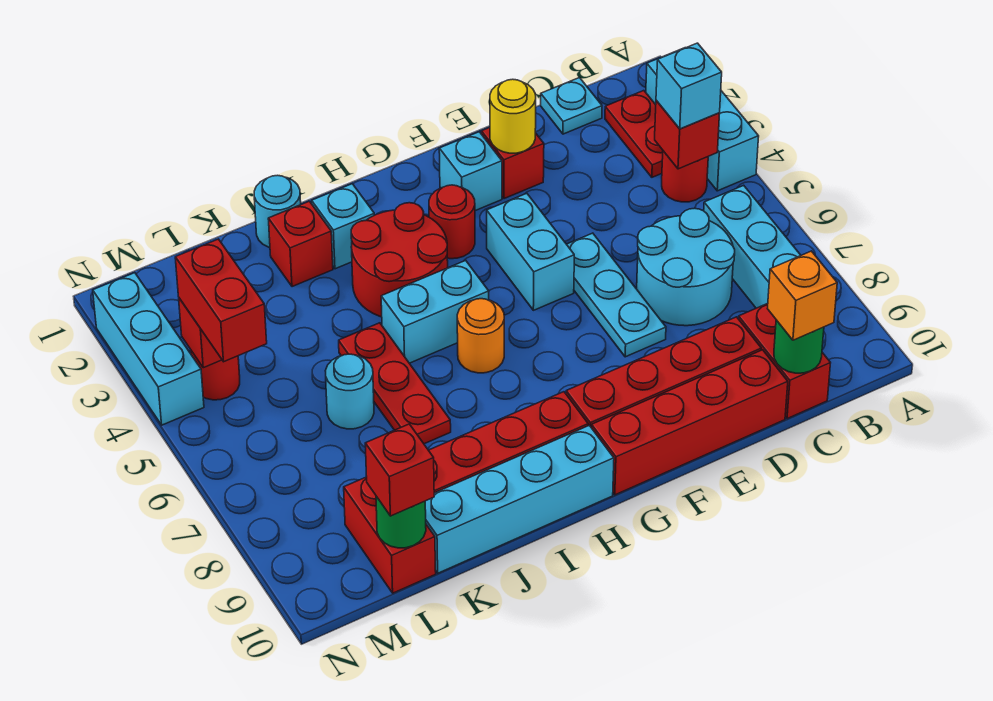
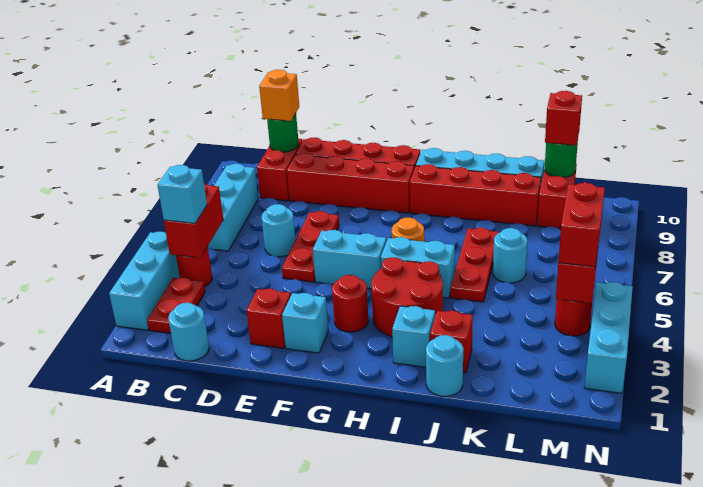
red 1x1 brick [655,100,720,169] -> red 1x2 brick [164,183,223,258]
cyan 1x1 plate [541,78,602,134] -> cyan 1x1 round brick [168,303,209,361]
cyan 2x2 round brick [637,208,735,326] -> cyan 1x1 round brick [261,204,296,257]
yellow 1x1 round brick [490,79,536,153] -> none
cyan 1x3 plate [567,233,666,357] -> red 1x3 plate [282,211,339,282]
cyan 1x2 brick [487,193,574,310] -> cyan 1x2 brick turned to [313,230,387,289]

